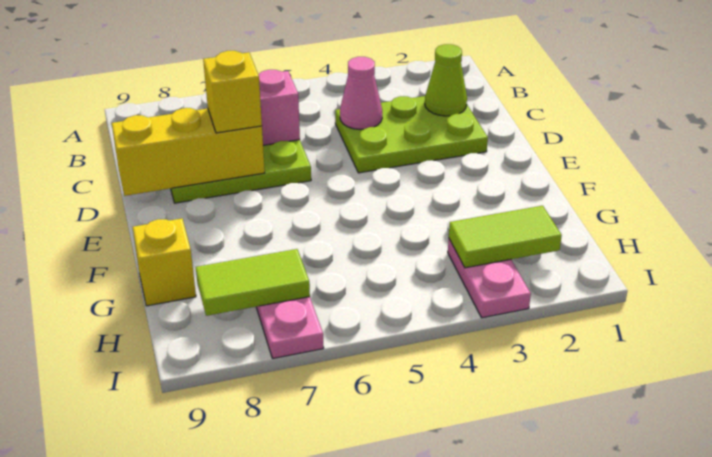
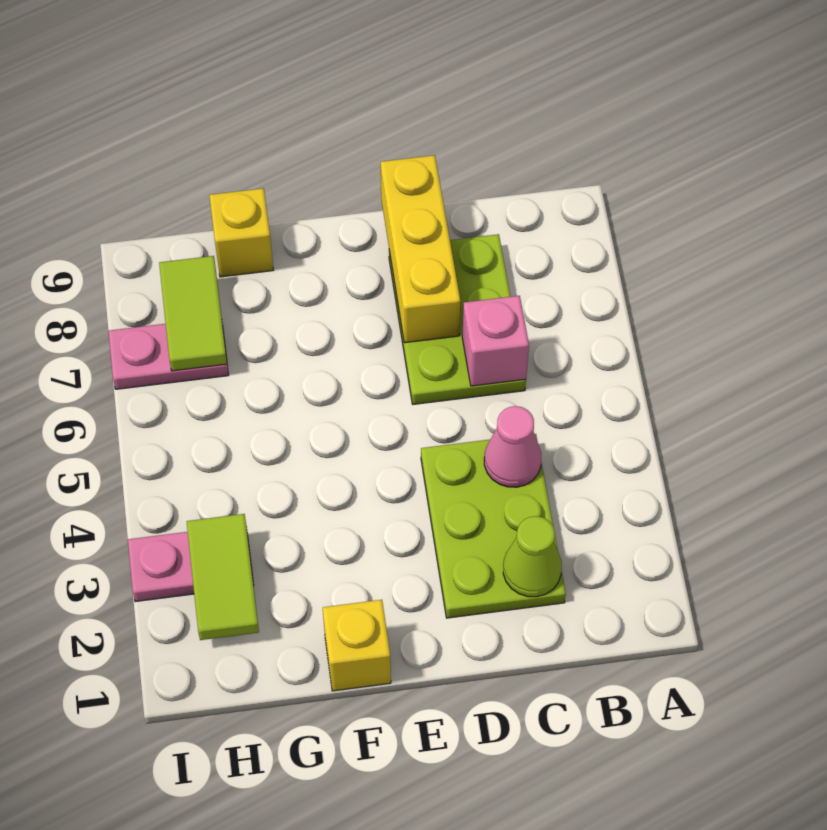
yellow 1x1 brick [203,51,262,133] -> yellow 1x1 brick moved to [323,600,391,691]

